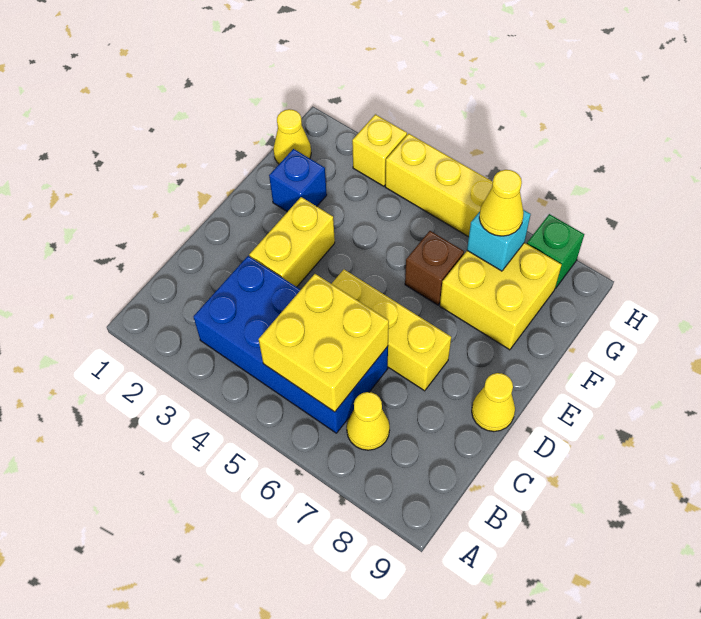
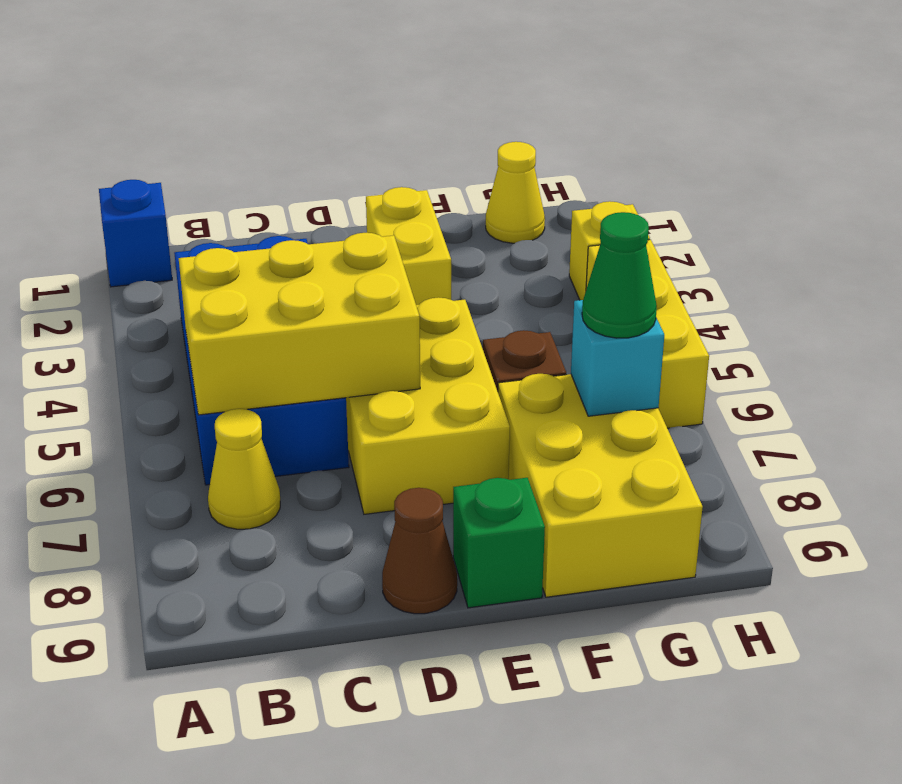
yellow 2x2 brick [258,274,389,412] -> yellow 2x3 brick [179,233,420,415]
yellow 1x2 brick [249,197,335,287] -> yellow 1x2 brick turned to [366,187,451,305]
yellow 1x3 brick [332,270,451,391] -> yellow 2x3 brick [346,297,510,514]
yellow 1x1 cone [472,373,515,431] -> brown 1x1 cone [382,488,457,614]
blue 1x1 brick [269,149,327,212] -> blue 1x1 brick moved to [99,180,172,287]
yellow 2x2 brick [440,243,562,350] -> yellow 2x3 brick [498,374,703,597]
yellow 1x1 cone [479,170,524,236] -> green 1x1 cone [582,212,657,338]
green 1x1 brick [527,214,584,288] -> green 1x1 brick moved to [453,478,545,608]

